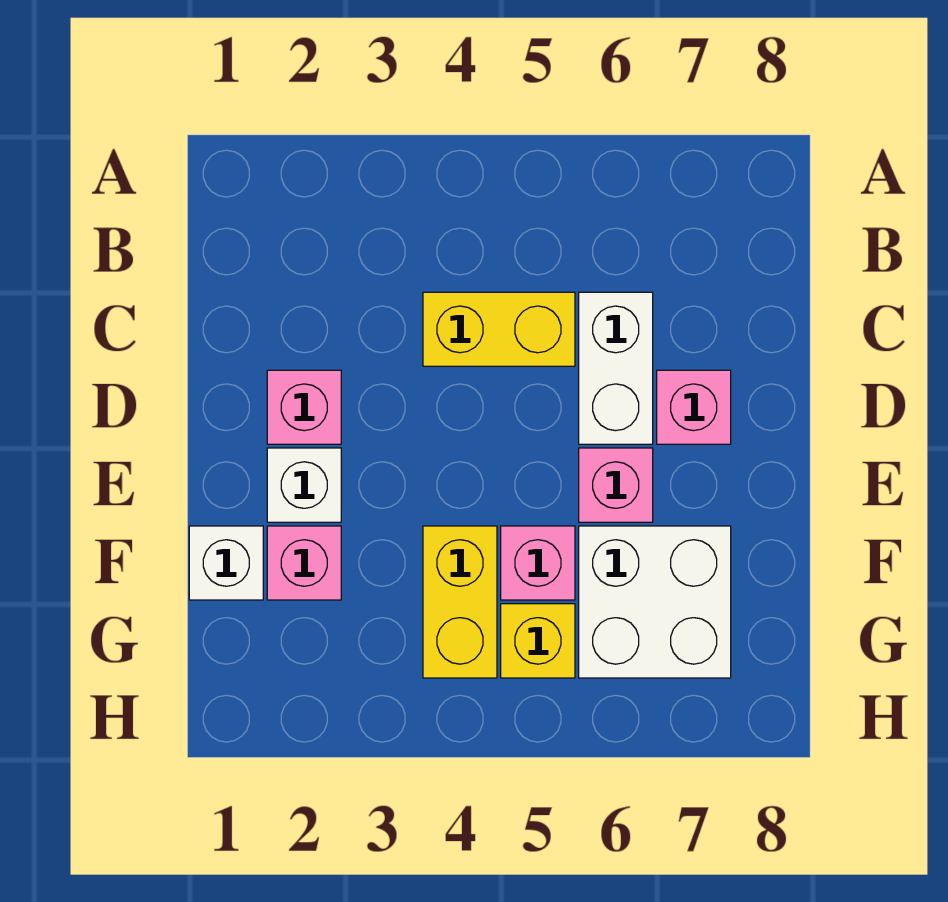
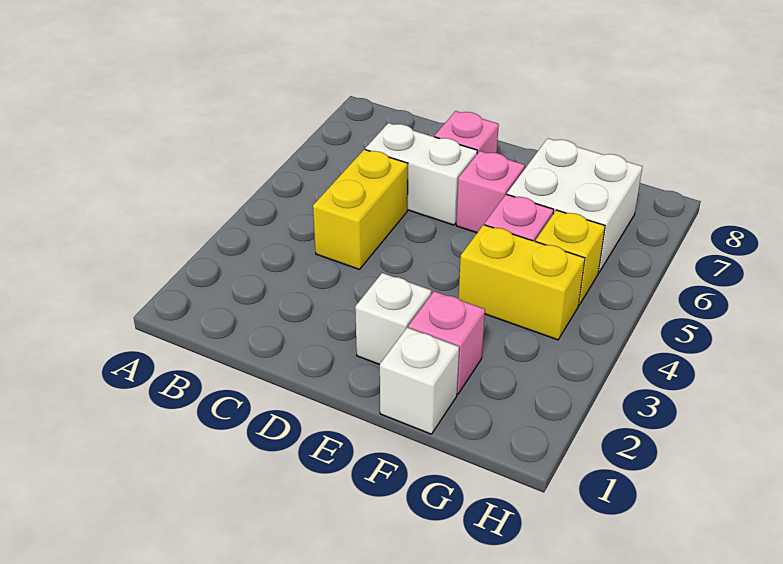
pink 1x1 brick [267,370,341,444] -> none

